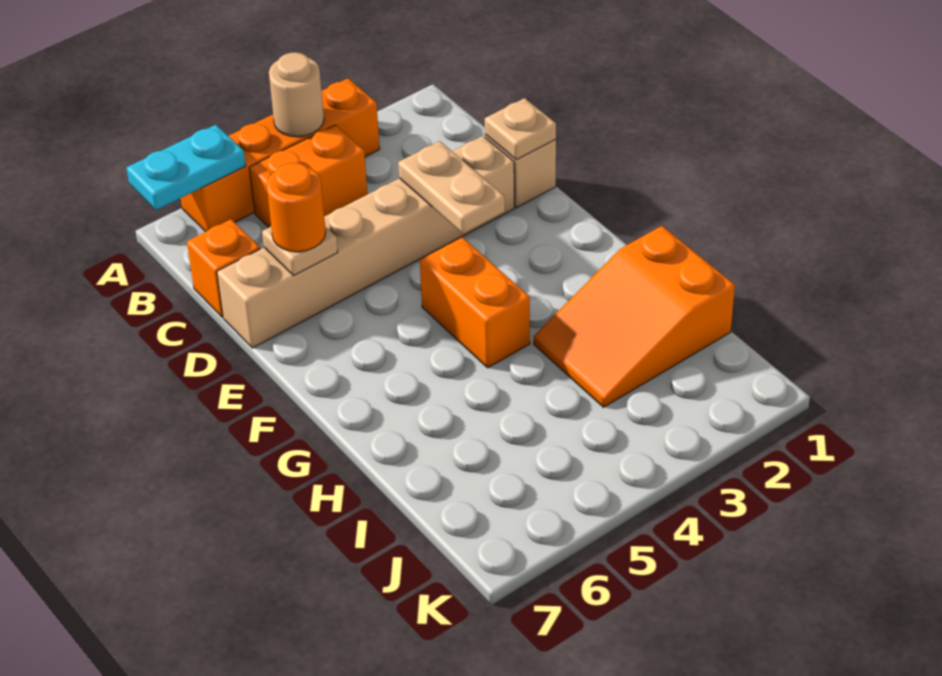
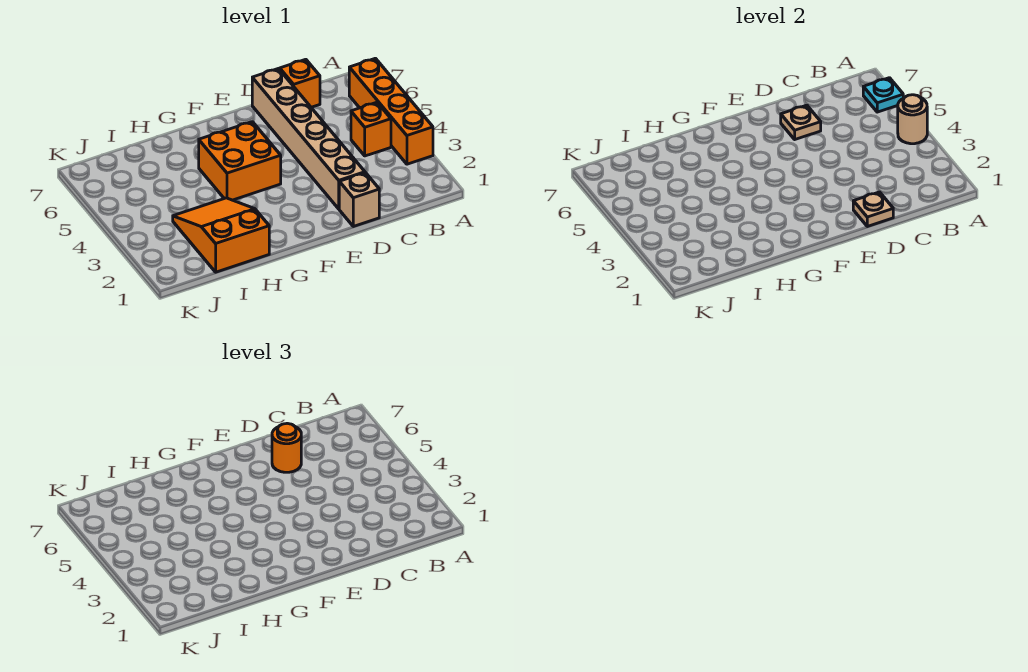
cyan 1x2 plate [127,125,246,210] -> cyan 1x1 plate [863,78,903,112]
orange 1x2 brick [249,125,367,227] -> orange 1x1 brick [351,102,391,156]
tan 1x2 plate [398,141,505,234] -> none
orange 1x2 brick [420,237,530,368] -> orange 2x2 brick [199,122,281,200]

